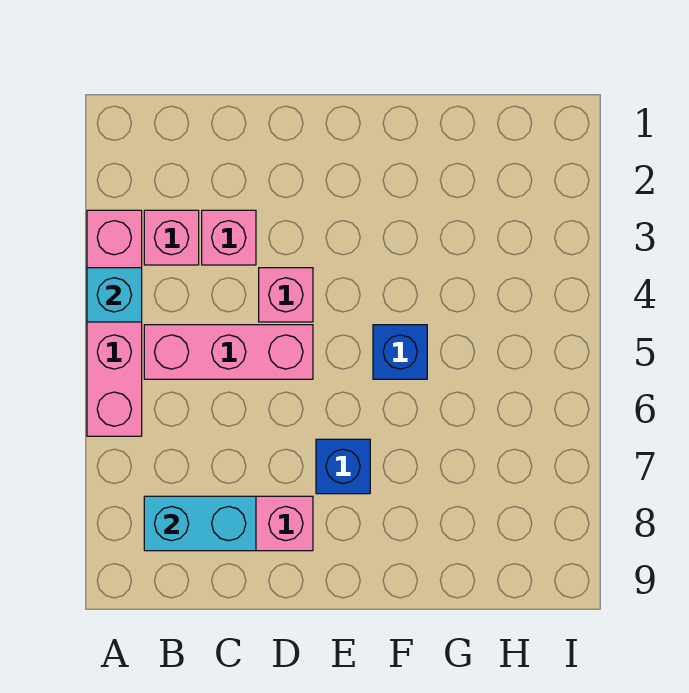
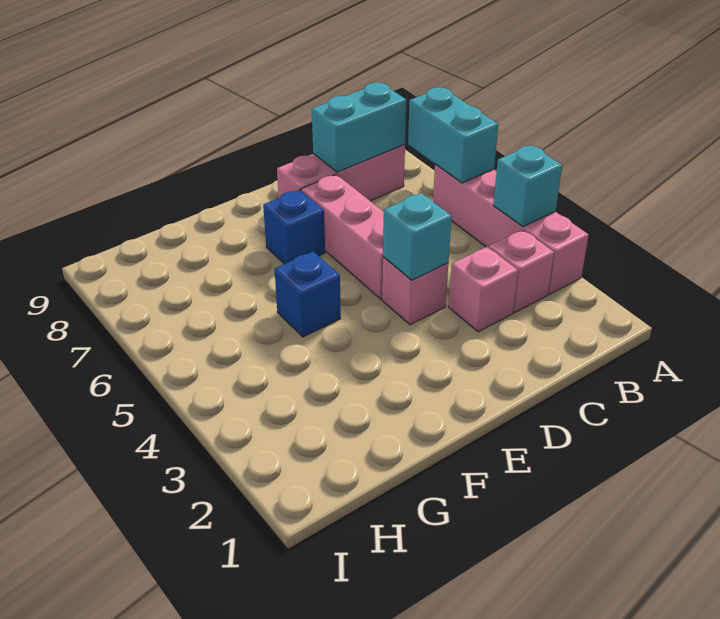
none -> cyan 1x2 brick [408,87,498,183]
pink 1x3 brick [144,325,313,379] -> pink 1x3 brick turned to [301,174,384,299]
none -> cyan 1x1 brick [383,193,452,280]

